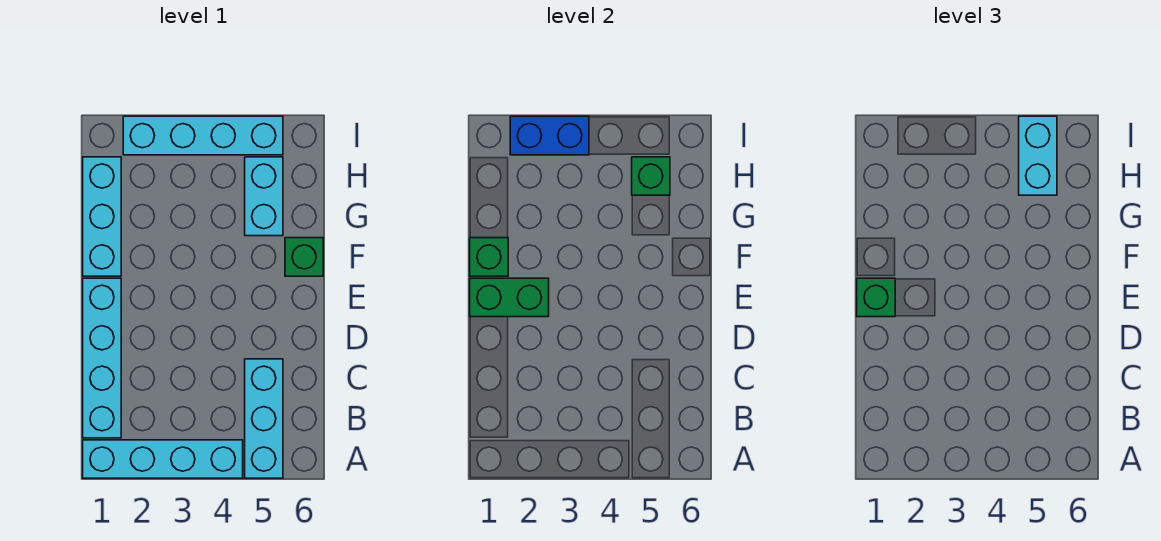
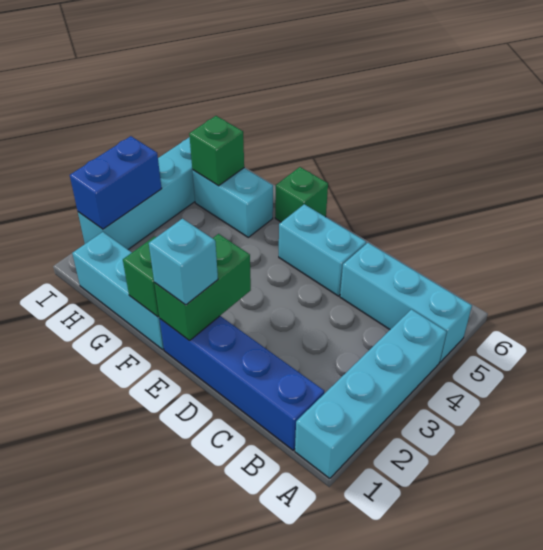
cyan 1x4 brick [83,278,121,438] -> blue 1x4 brick [160,316,324,450]
green 1x1 brick [857,278,895,317] -> cyan 1x1 brick [149,218,218,305]
cyan 1x2 brick [1019,116,1057,195] -> cyan 1x2 brick moved to [279,204,366,296]

